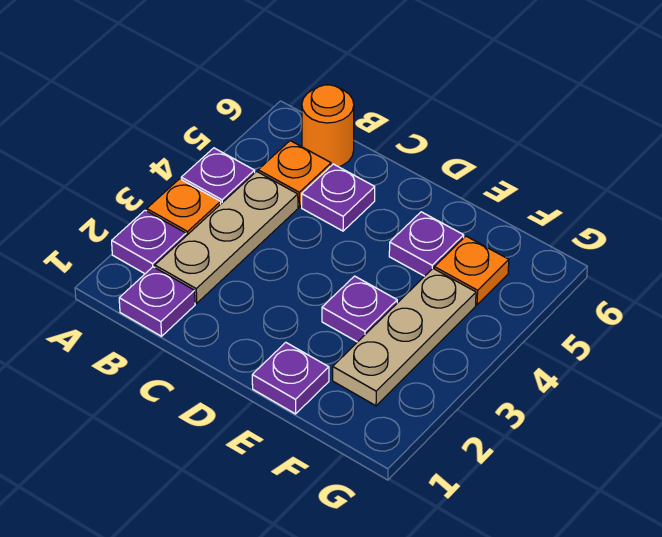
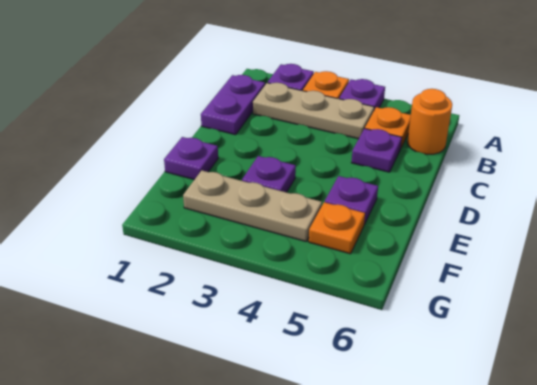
purple 1x1 plate [119,267,195,336] -> purple 1x2 plate [201,75,265,135]

